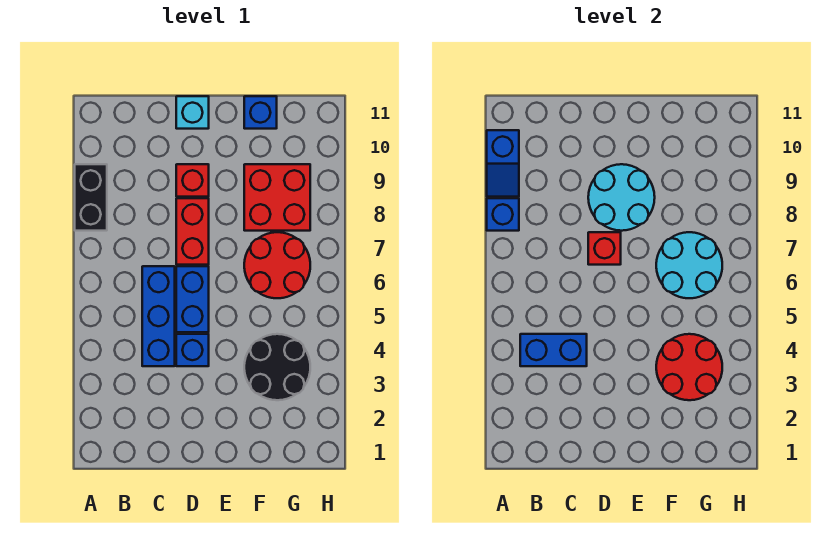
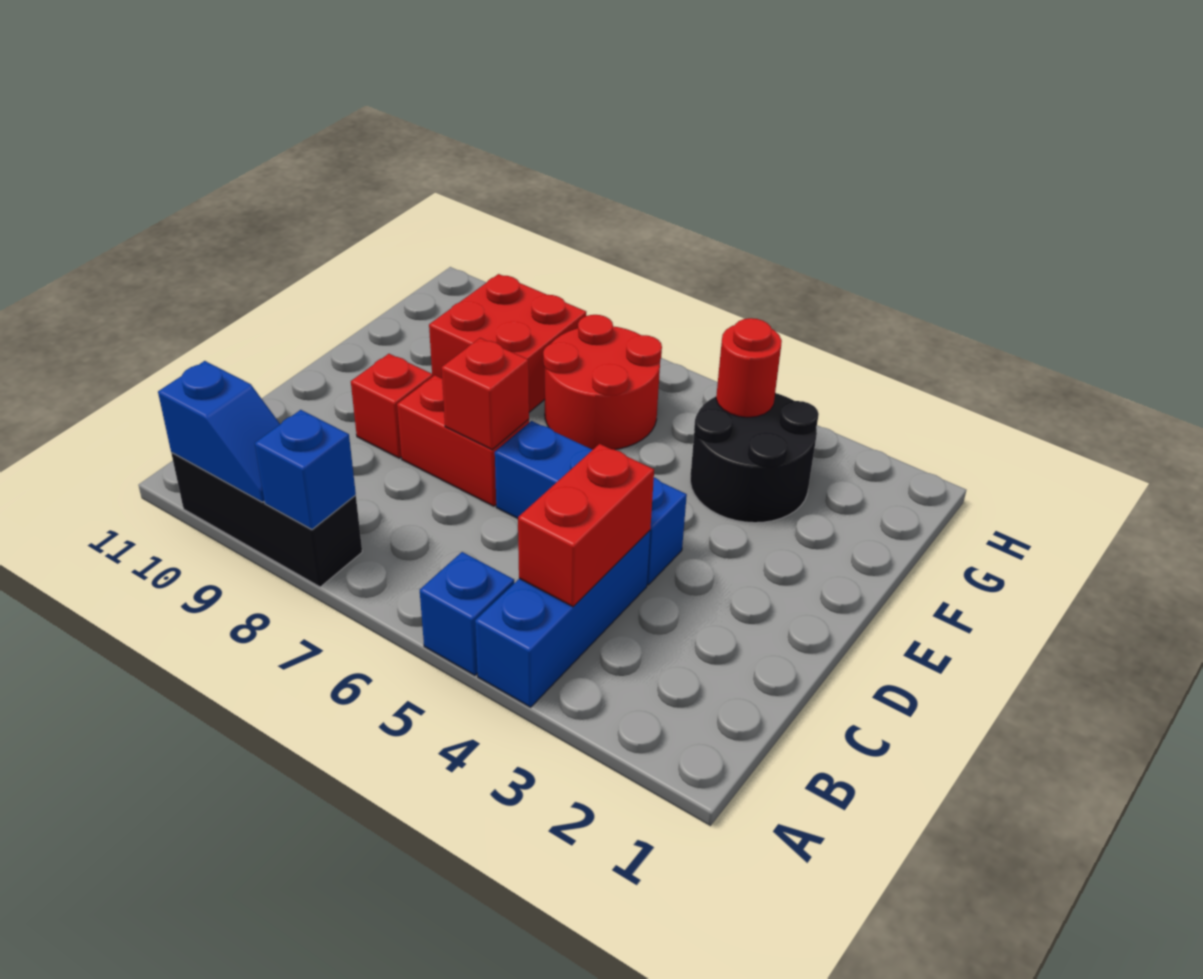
black 1x2 brick [75,164,107,231] -> black 1x3 brick [171,452,362,587]
blue 1x2 brick [520,334,587,366] -> red 1x2 brick [518,444,654,607]
blue 1x3 brick [142,266,175,366] -> blue 1x3 brick turned to [475,531,650,707]
cyan 2x2 round brick [588,164,655,231] -> none
cyan 1x1 brick [176,96,209,129] -> none
red 2x2 round brick [656,334,722,400] -> red 1x1 round brick [716,318,782,417]
cyan 2x2 round brick [656,232,722,298] -> none
blue 1x1 brick [244,96,277,129] -> blue 1x1 brick moved to [420,552,514,675]

